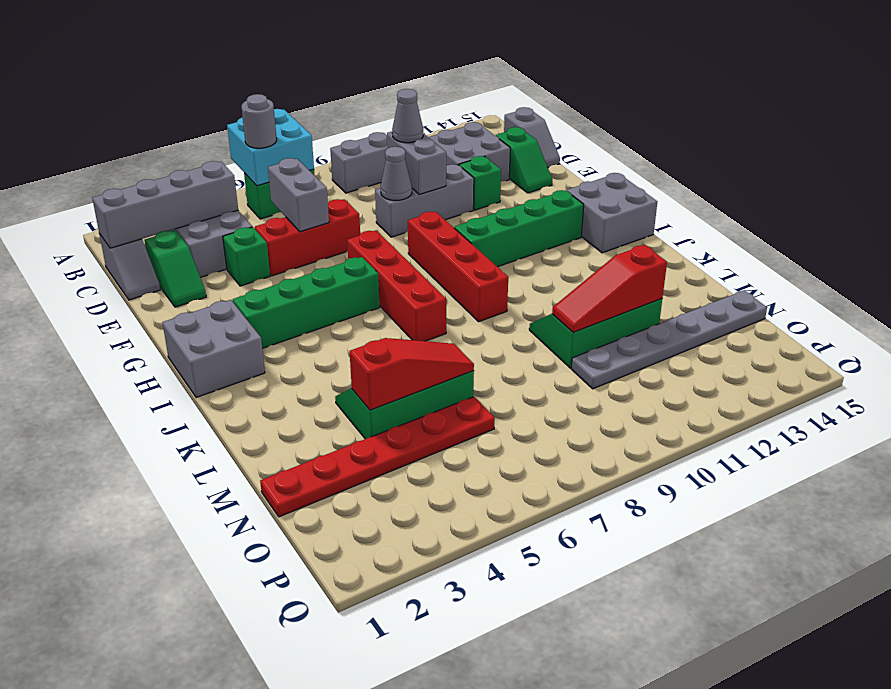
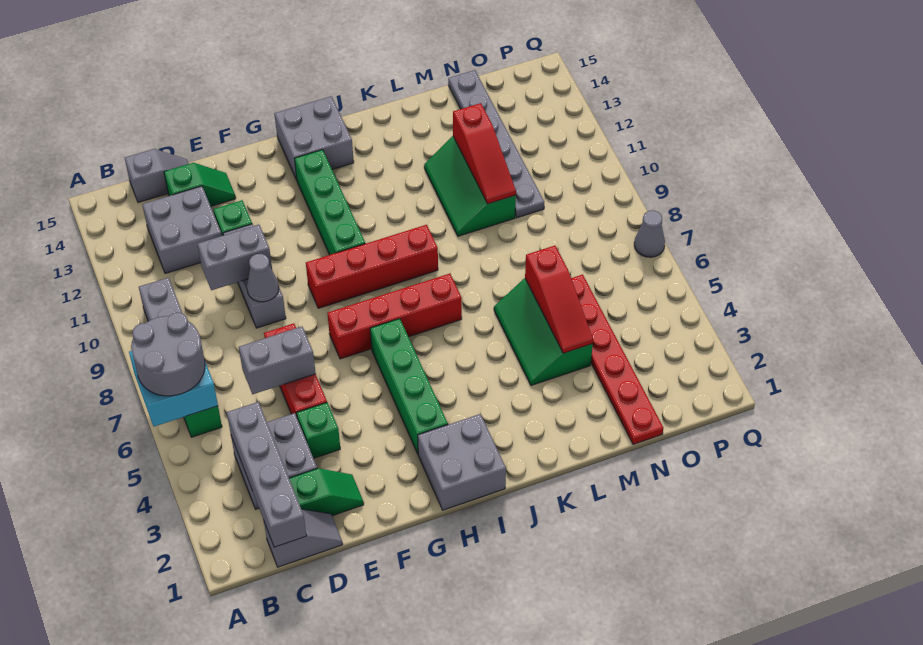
grey 1x1 round brick [242,94,277,148] -> grey 2x2 round brick [131,313,205,396]
grey 1x1 cone [392,89,423,143] -> grey 1x1 cone moved to [634,210,665,257]
red 1x3 slope [350,338,474,410] -> red 1x3 slope turned to [525,246,593,353]

